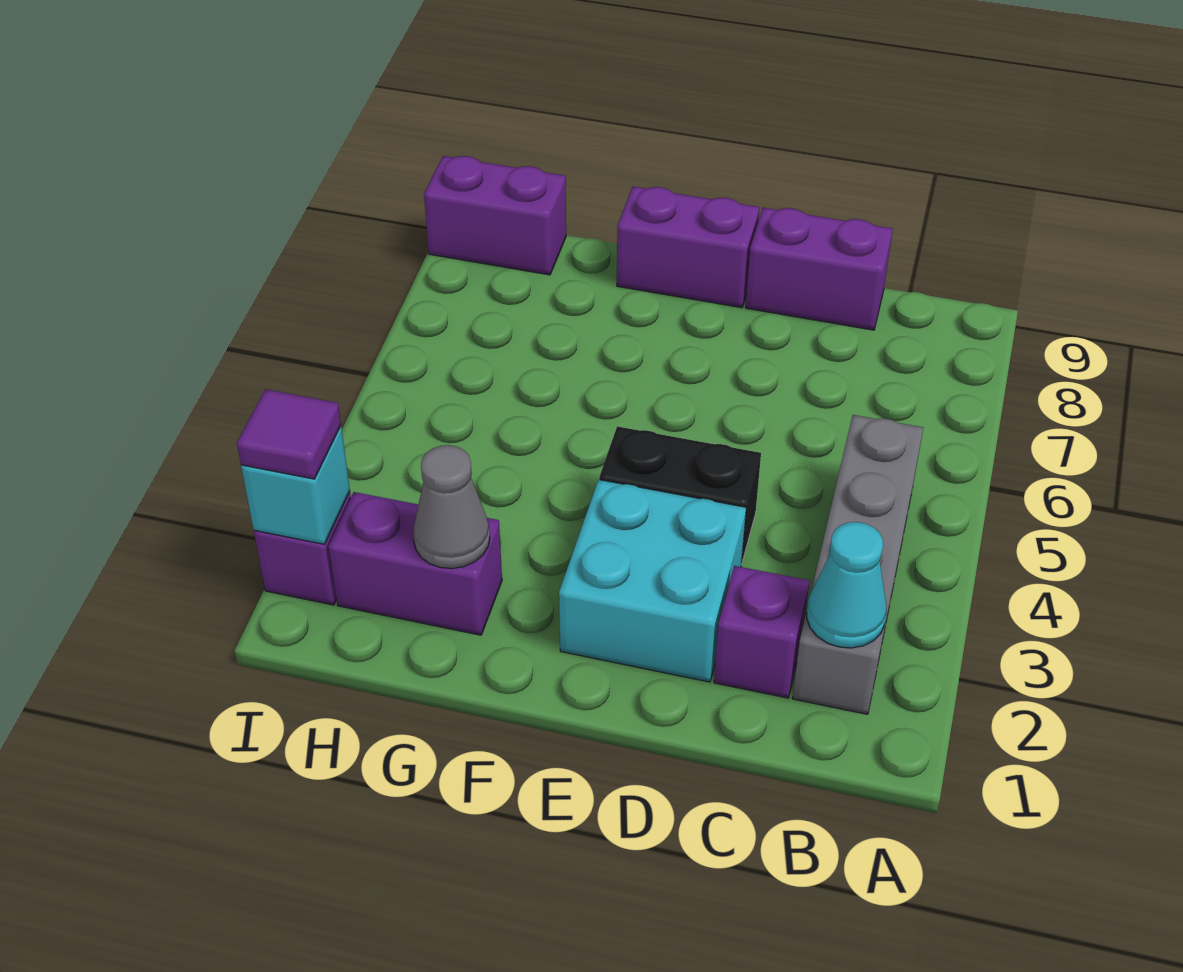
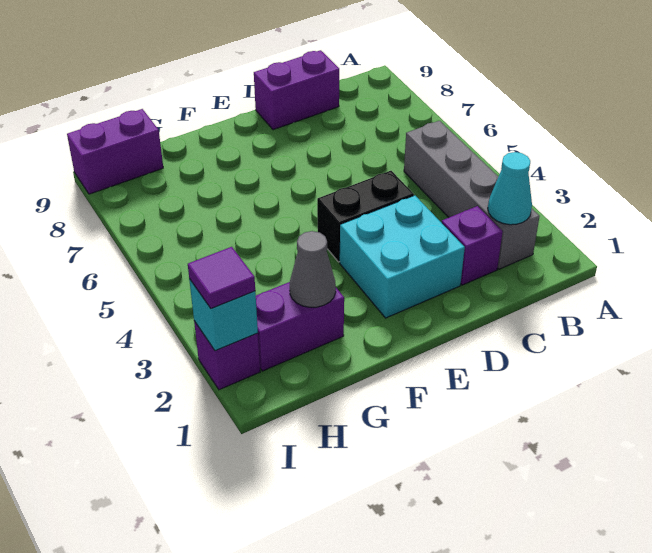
purple 1x2 brick [617,187,760,308] -> none

